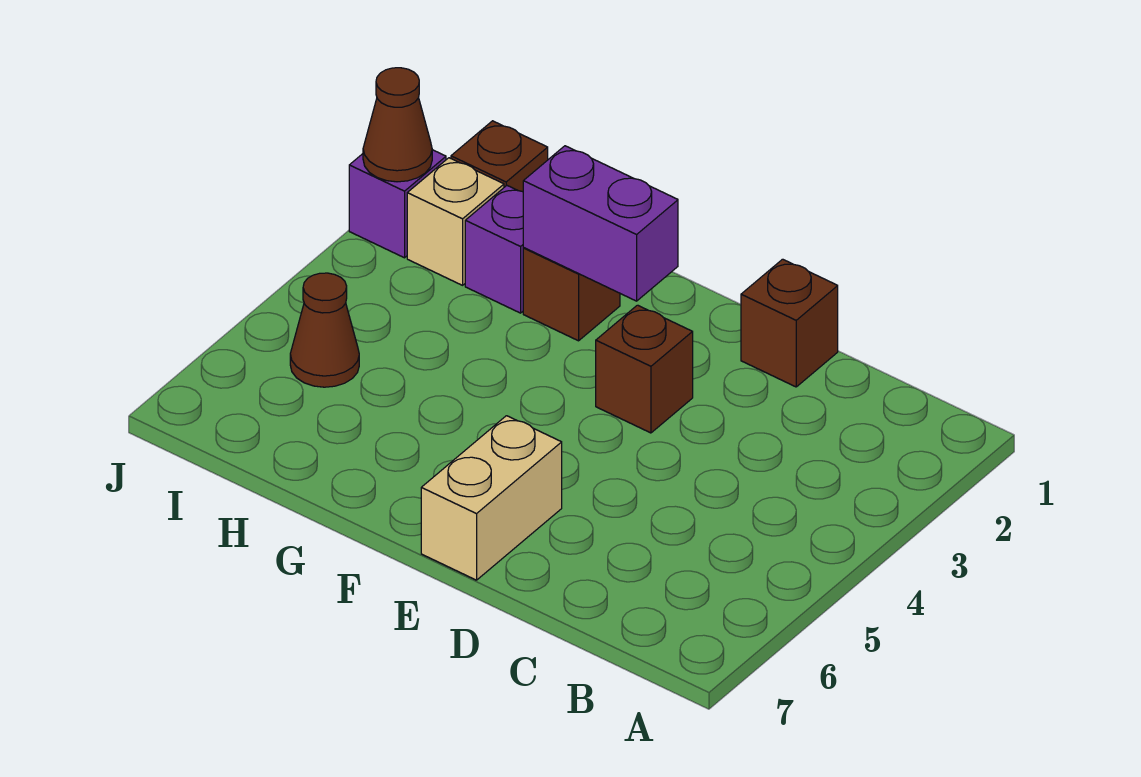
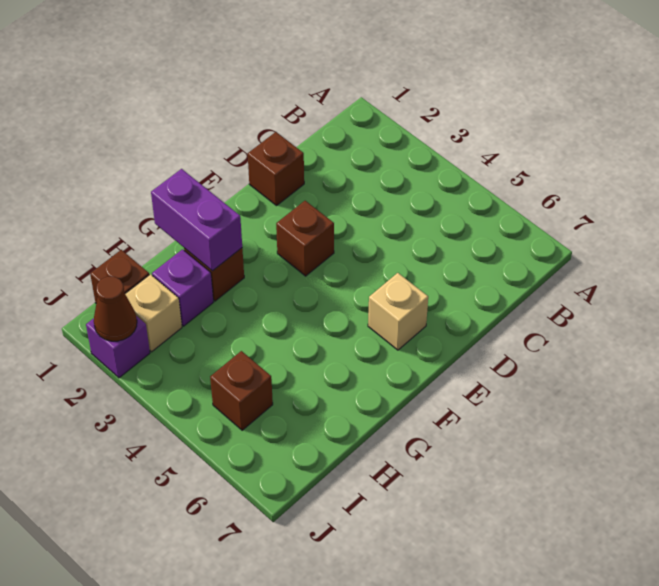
tan 1x2 brick [421,416,562,580] -> tan 1x1 brick [368,273,428,350]
purple 1x2 brick [523,146,678,301] -> purple 1x2 brick turned to [151,169,242,271]
brown 1x1 cone [290,273,359,387] -> brown 1x1 brick [210,351,273,430]

